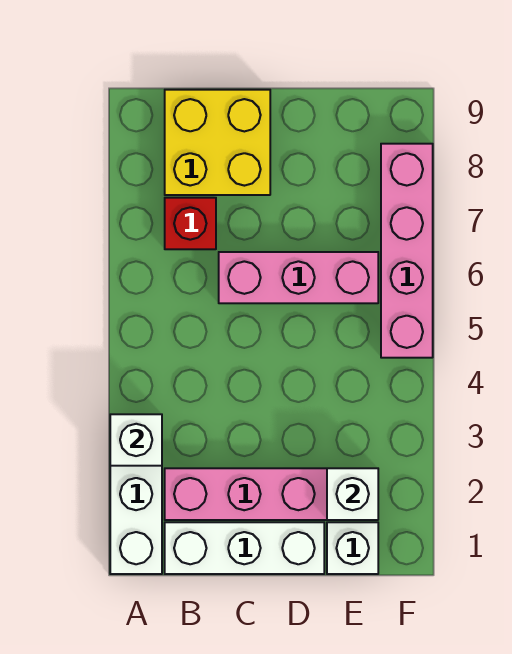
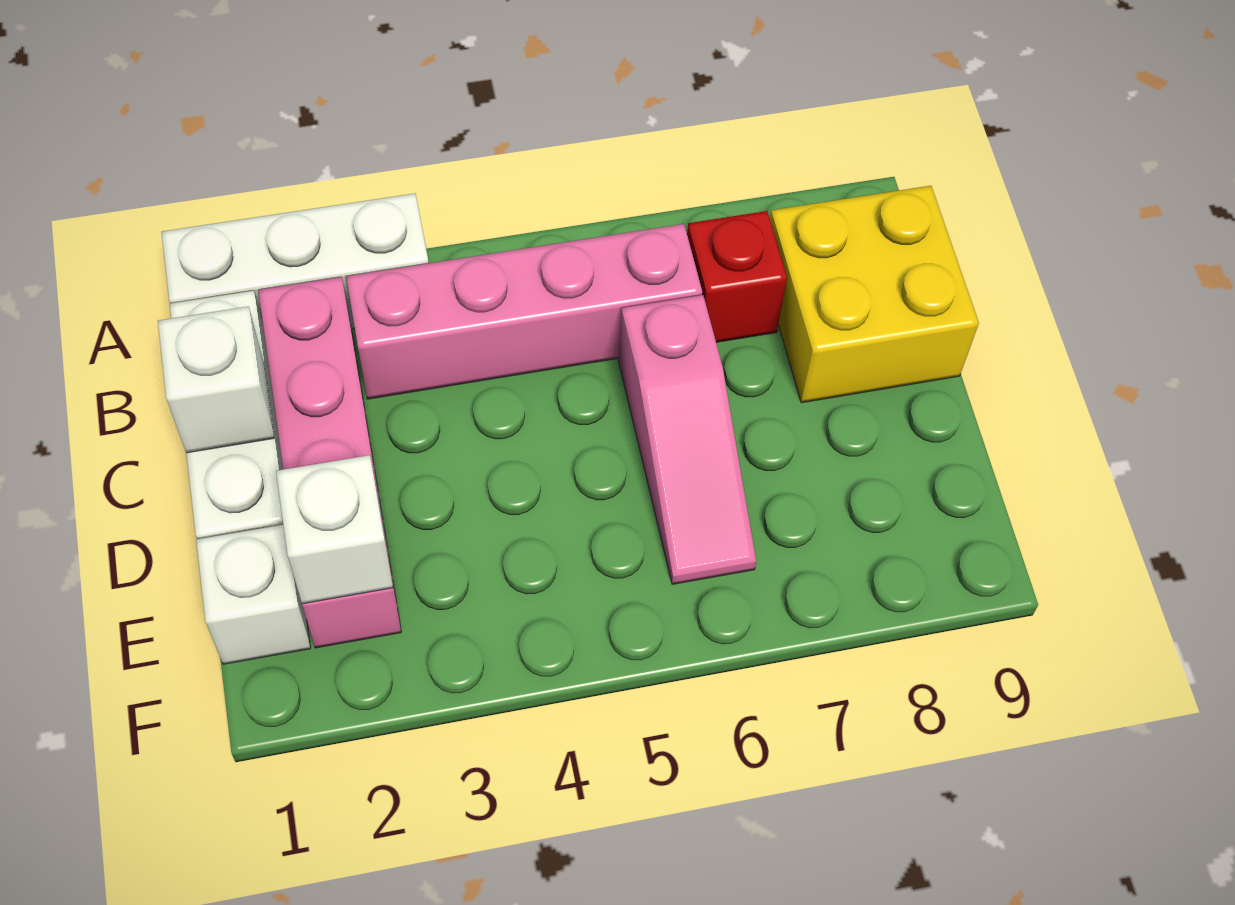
white 1x1 brick [110,414,162,466] -> white 1x1 brick moved to [158,306,274,453]
pink 1x3 brick [219,252,378,303] -> pink 1x3 slope [619,295,756,584]
pink 1x4 brick [381,144,433,358] -> pink 1x4 brick moved to [346,224,702,399]

